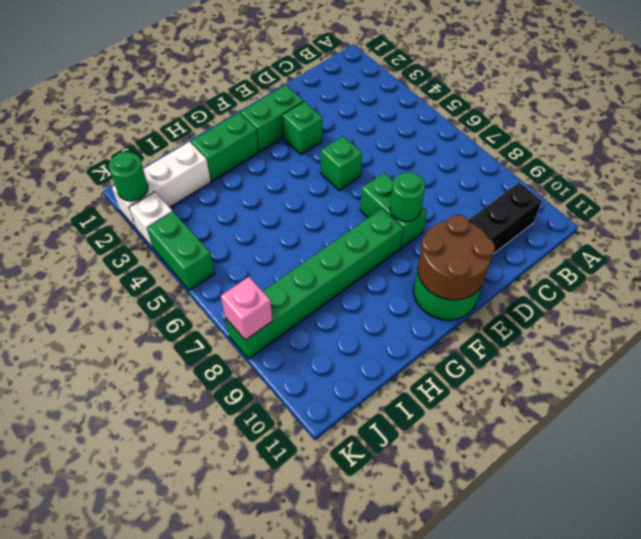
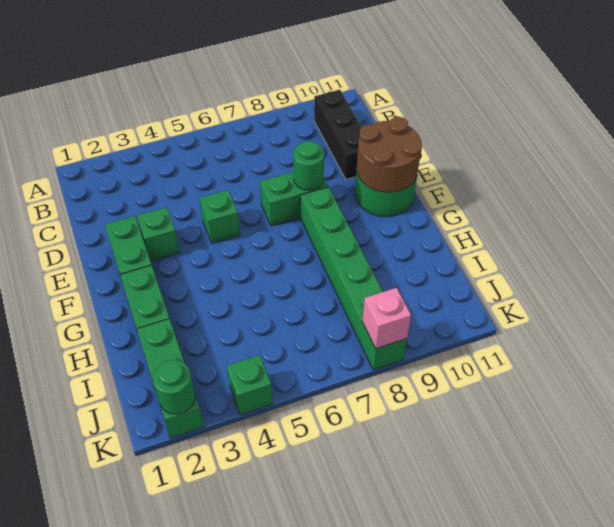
white 1x3 brick [112,142,211,228] -> green 1x3 brick [137,319,204,438]
white 1x1 brick [129,192,172,248] -> none
green 1x2 brick [147,212,215,290] -> green 1x1 brick [227,355,273,415]

